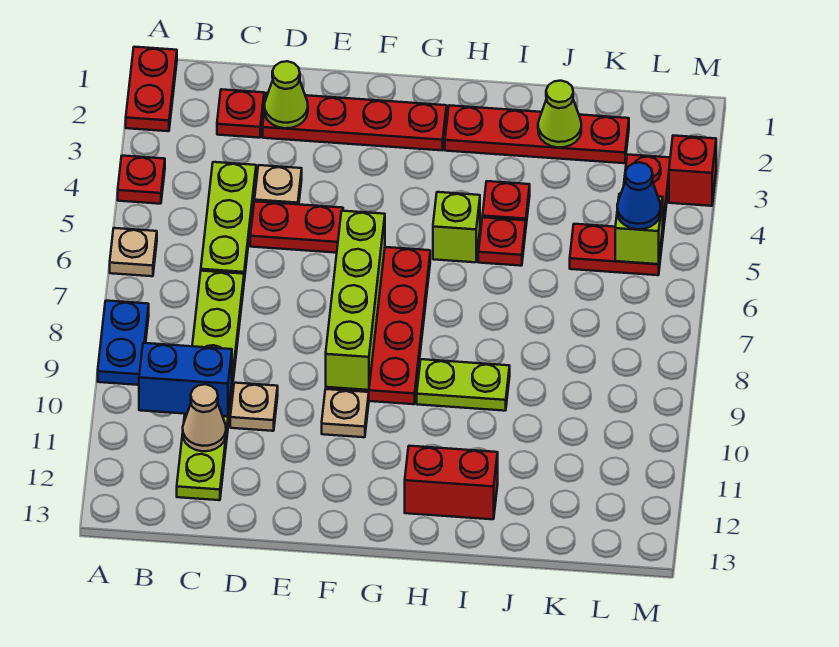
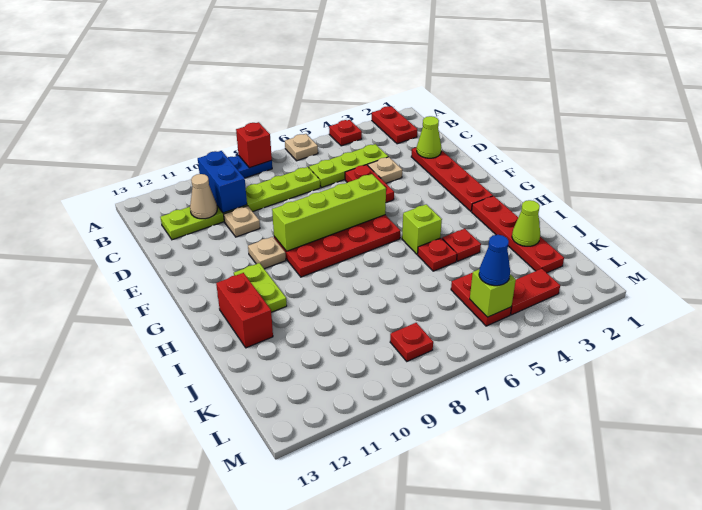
red 1x2 plate [126,47,177,131] -> red 1x2 plate turned to [372,106,417,144]
red 1x1 plate [217,89,264,138] -> red 1x1 plate moved to [390,323,433,361]
lime 1x2 plate [417,359,510,411] -> lime 1x2 plate moved to [234,263,287,312]
red 1x1 brick [669,135,716,206] -> red 1x1 brick moved to [236,122,272,168]

